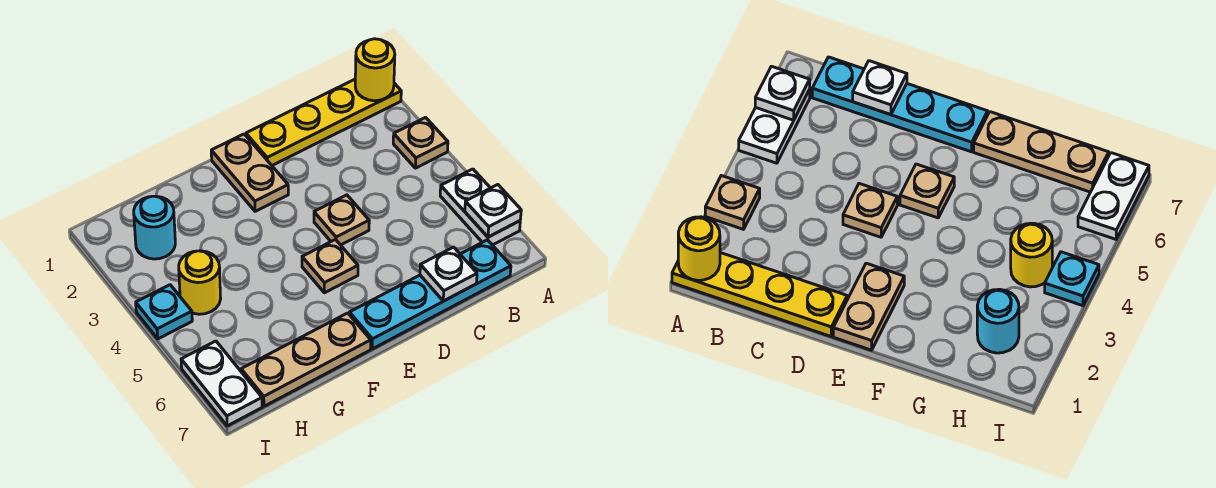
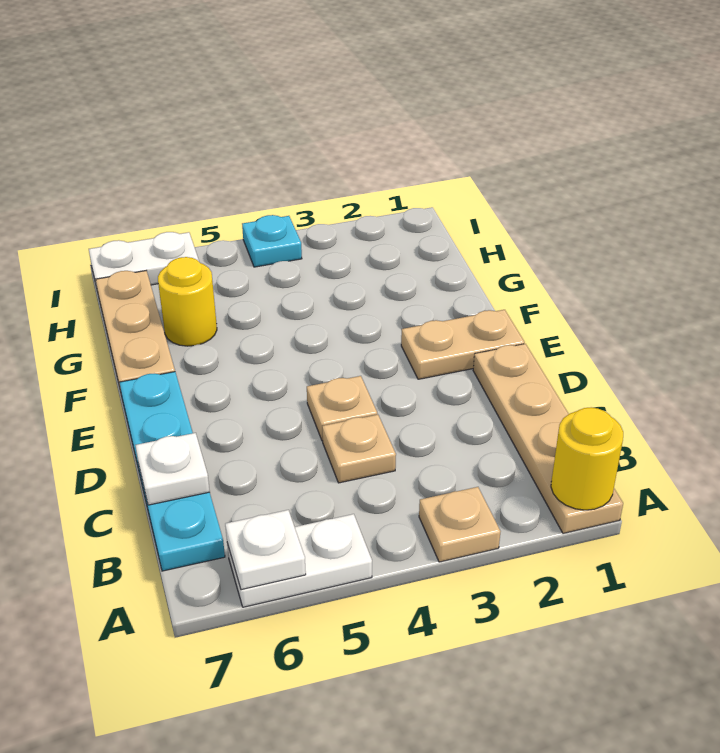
yellow 1x4 plate [246,79,401,165] -> tan 1x4 plate [473,344,623,533]
tan 1x1 plate [302,240,358,293] -> tan 1x1 plate moved to [322,414,396,483]
cyan 1x1 round brick [134,196,175,259] -> none
yellow 1x1 round brick [179,251,221,314] -> yellow 1x1 round brick moved to [158,257,217,346]

